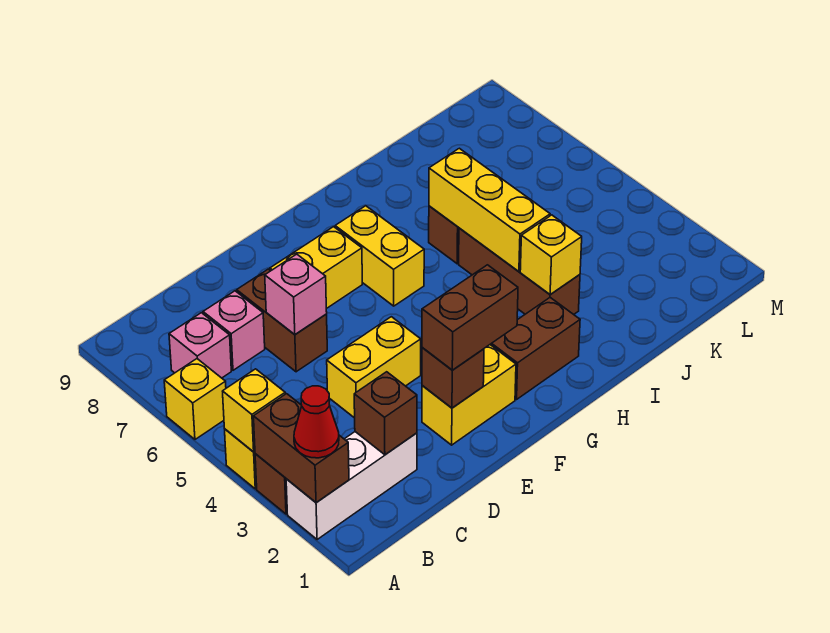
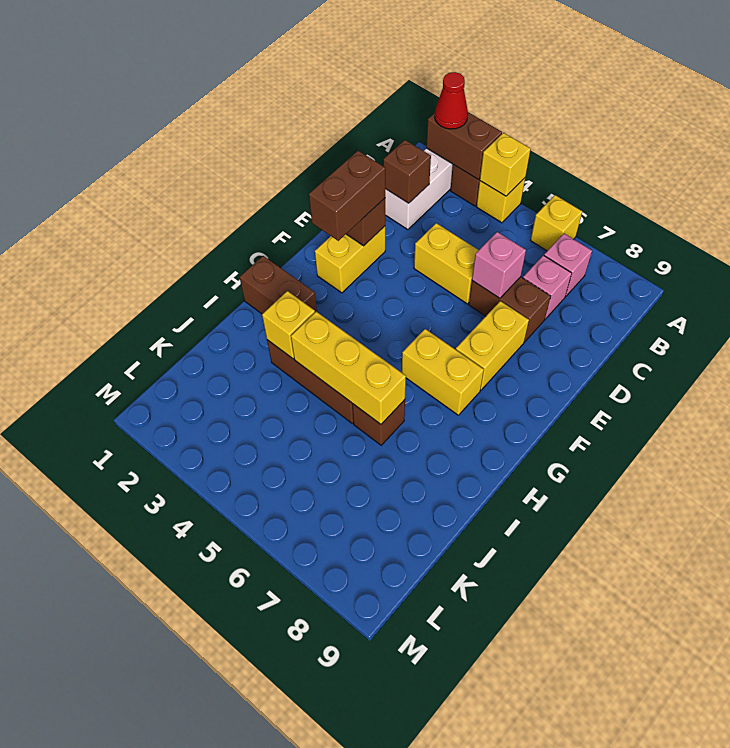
yellow 1x2 brick [327,317,421,418] -> yellow 1x2 brick turned to [414,223,479,304]
brown 1x2 brick [490,298,580,399] -> brown 1x2 brick turned to [240,256,317,314]

